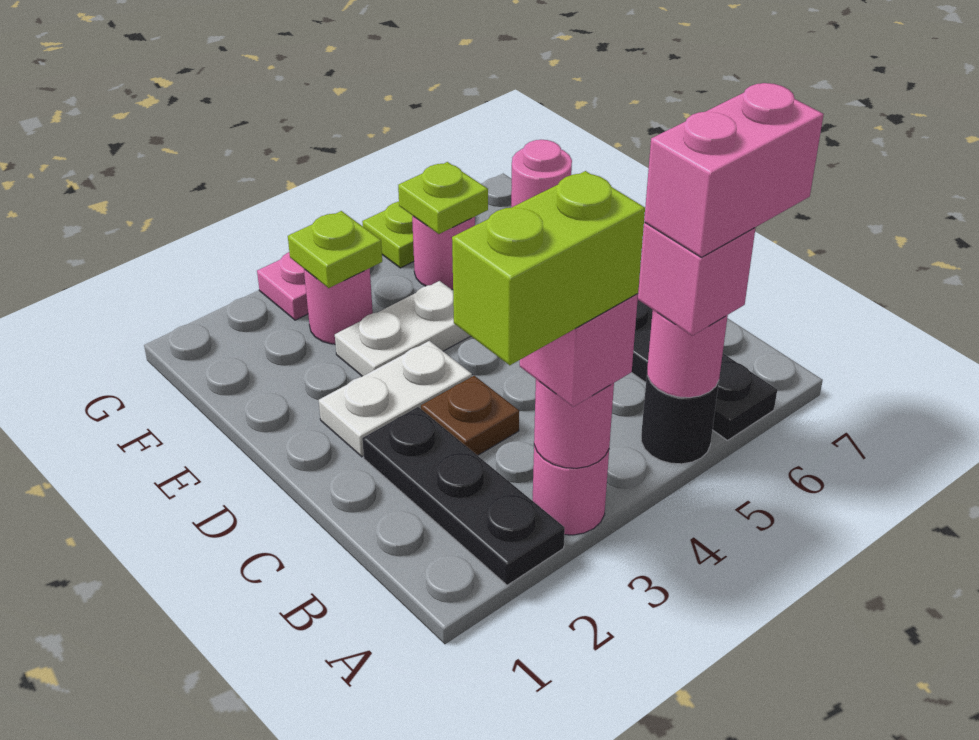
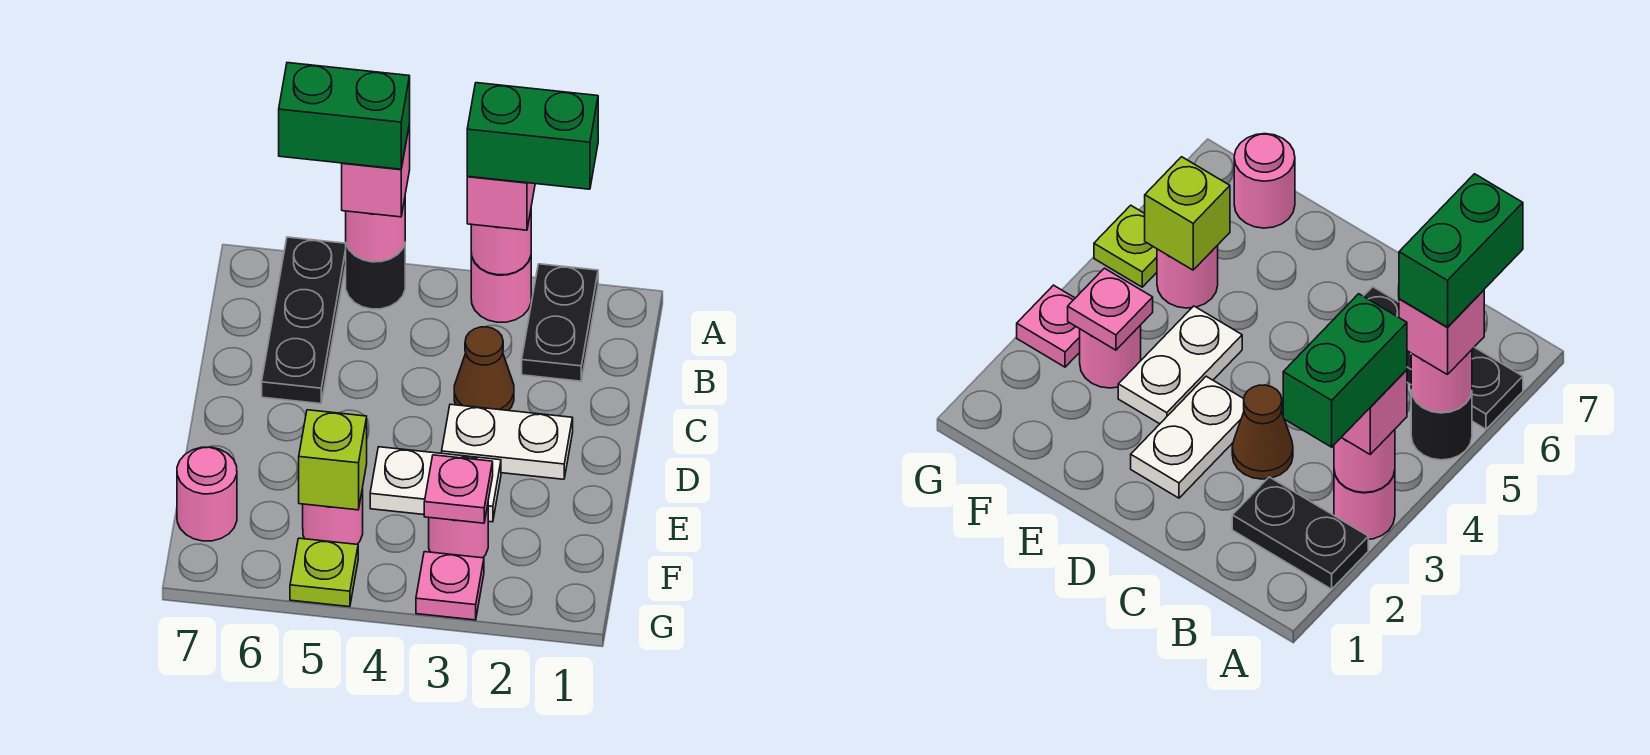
black 1x3 plate [362,407,565,585] -> black 1x2 plate [522,264,598,381]
lime 1x2 brick [452,171,645,365] -> green 1x2 brick [467,83,598,189]
pink 1x2 brick [644,83,824,257] -> green 1x2 brick [279,63,410,169]
brown 1x1 plate [421,376,519,456] -> brown 1x1 cone [454,327,514,411]
lime 1x1 plate [288,211,382,288] -> pink 1x1 plate [424,455,493,523]
lime 1x1 plate [398,162,488,234] -> lime 1x1 brick [299,410,367,510]

